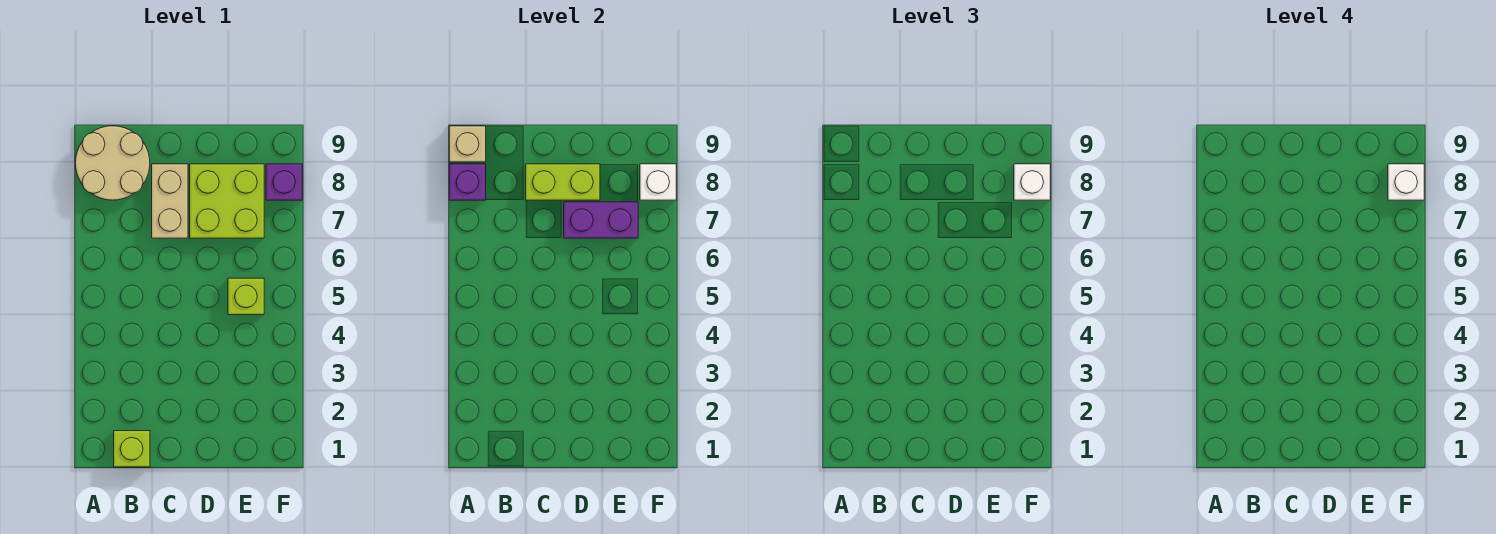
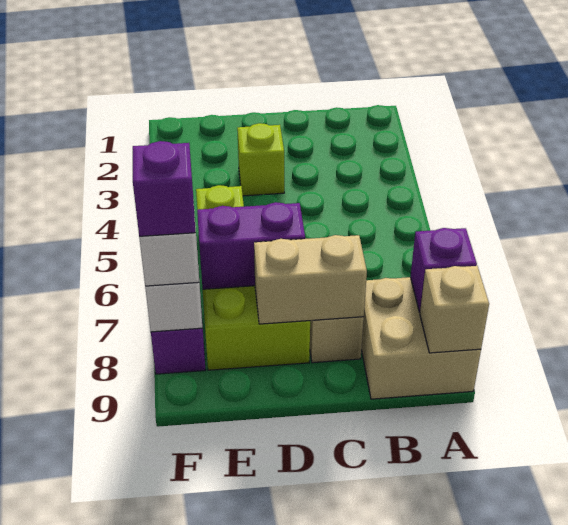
tan 2x2 round brick [75,126,150,200] -> tan 2x2 brick [361,277,481,399]
lime 1x1 brick [114,431,150,467] -> lime 1x1 brick moved to [237,123,284,196]
lime 1x2 brick [526,164,600,200] -> tan 1x2 brick [254,235,367,324]
white 1x1 brick [1388,164,1424,200] -> purple 1x1 brick [133,141,195,236]

